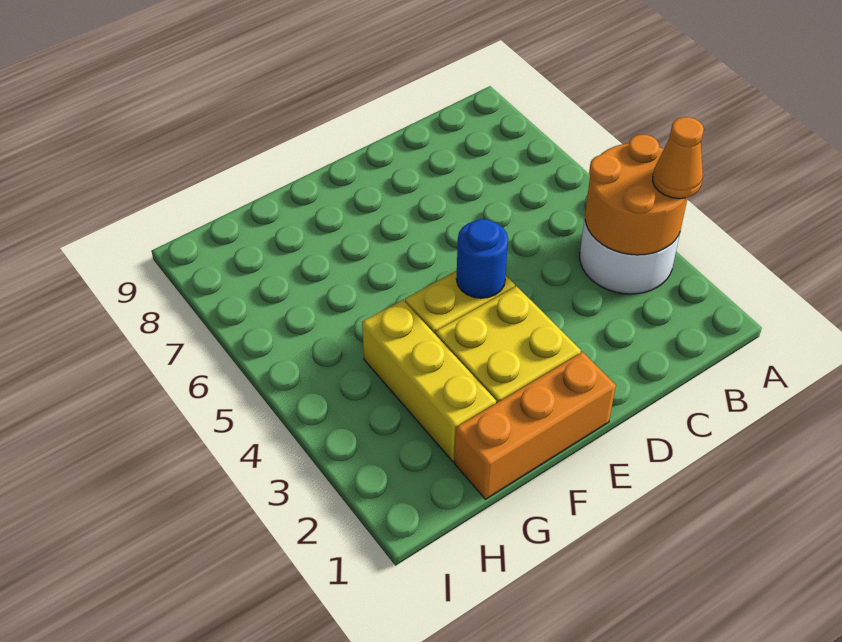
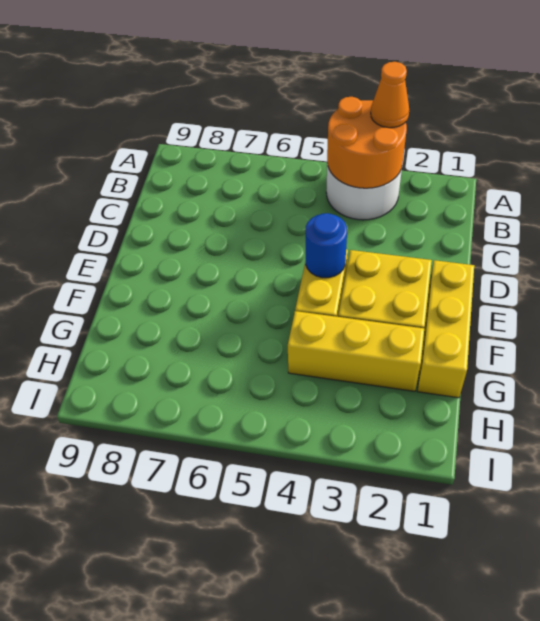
orange 1x3 brick [454,352,616,499] -> yellow 1x3 brick [417,260,474,398]

